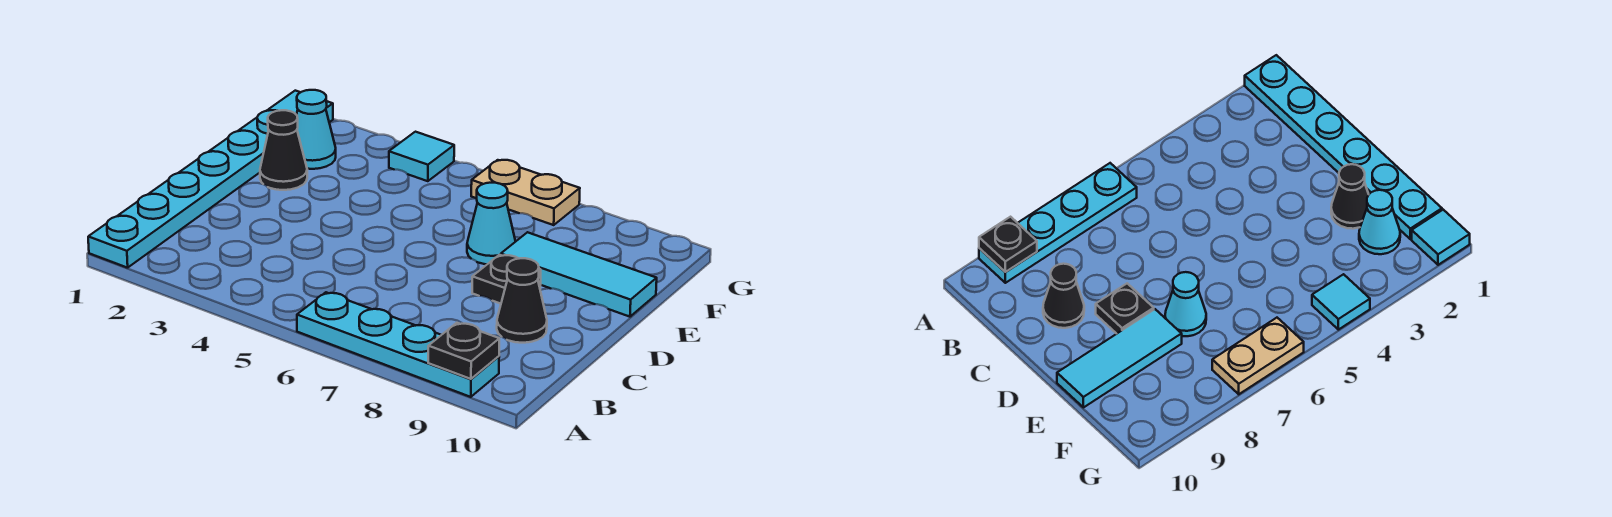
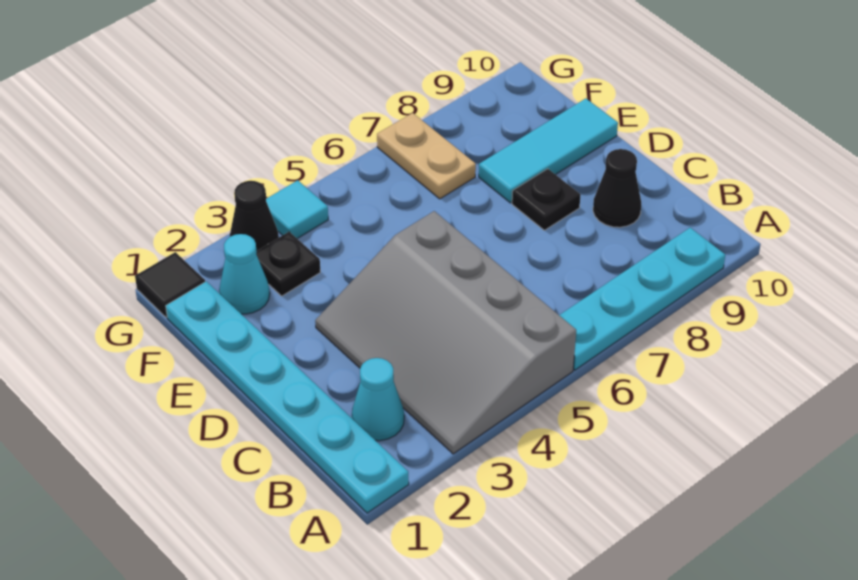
none -> grey 3x4 slope [315,211,576,454]
black 1x1 plate [428,323,499,379] -> black 1x1 plate moved to [256,232,320,296]
black 1x1 cone [260,110,307,190] -> black 1x1 cone moved to [230,181,279,251]
cyan 1x1 cone [467,183,516,264] -> cyan 1x1 cone moved to [352,358,404,441]
cyan 1x1 tile [268,91,333,122] -> black 1x1 tile [135,252,205,317]
tan 1x2 plate [471,160,580,225] -> tan 1x2 plate turned to [377,113,476,199]

